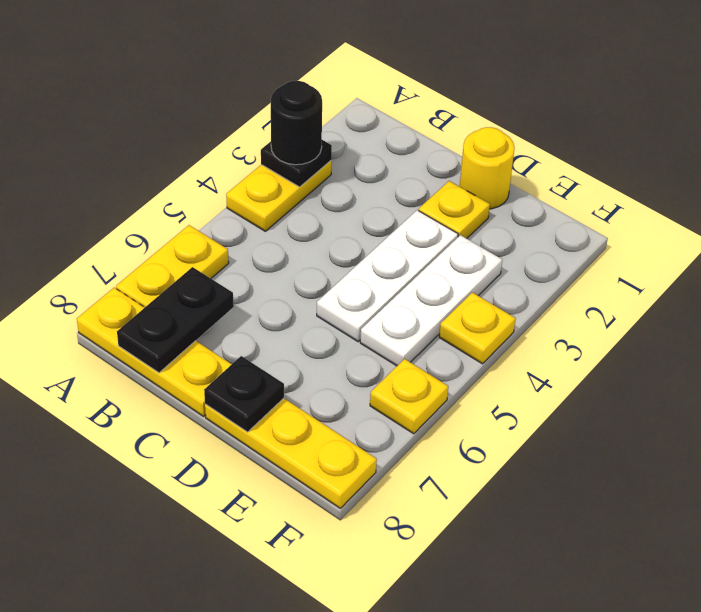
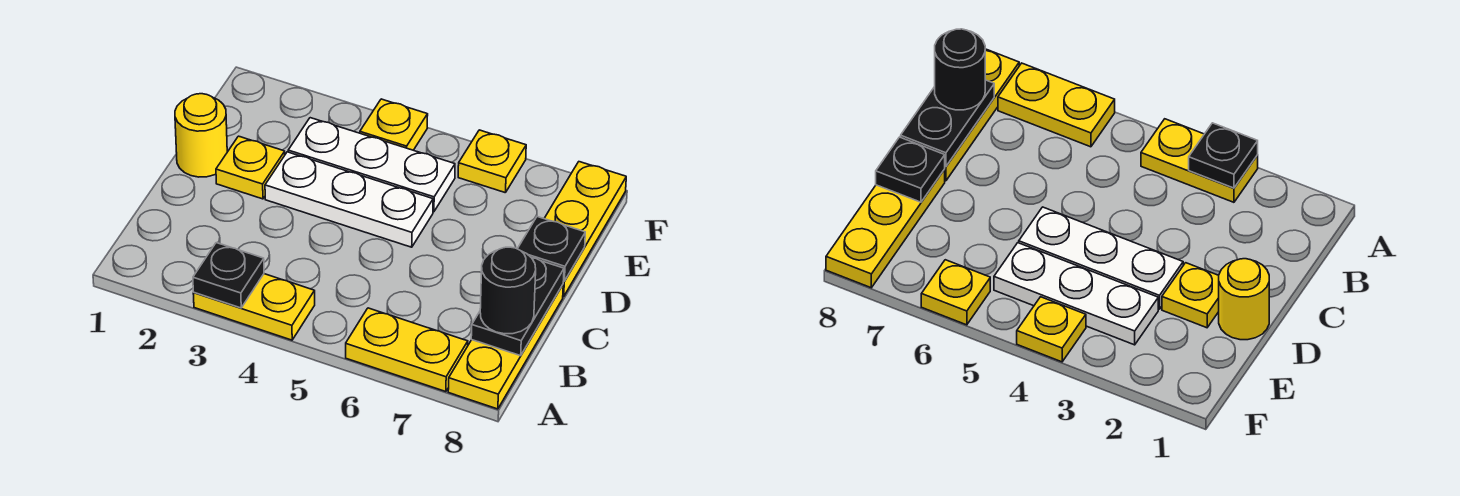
black 1x1 round brick [271,81,322,165] -> black 1x1 round brick moved to [480,247,536,334]
black 1x2 plate [117,267,234,373] -> black 1x2 plate turned to [471,258,564,356]

